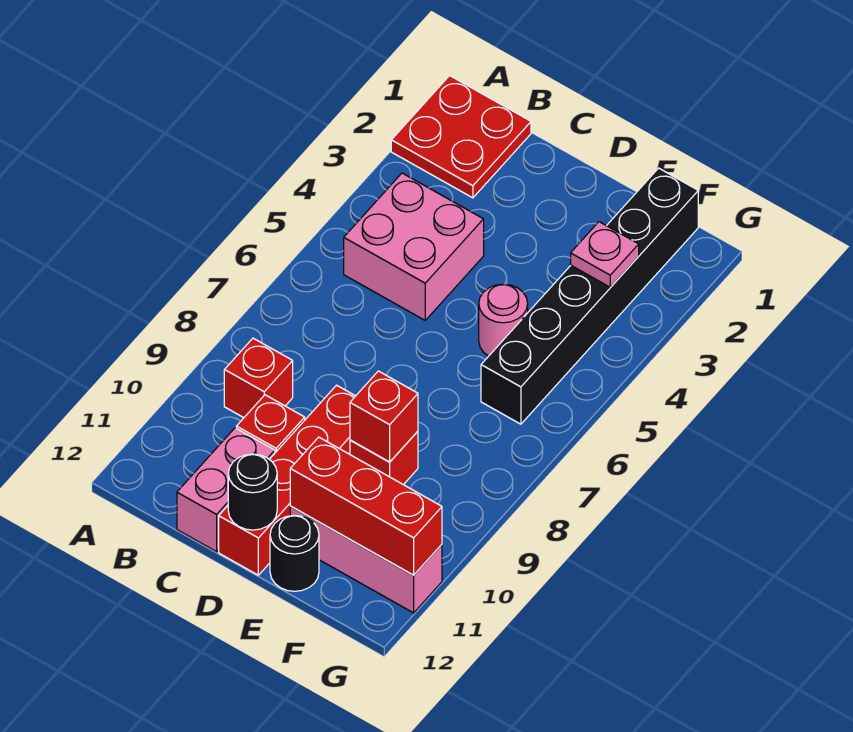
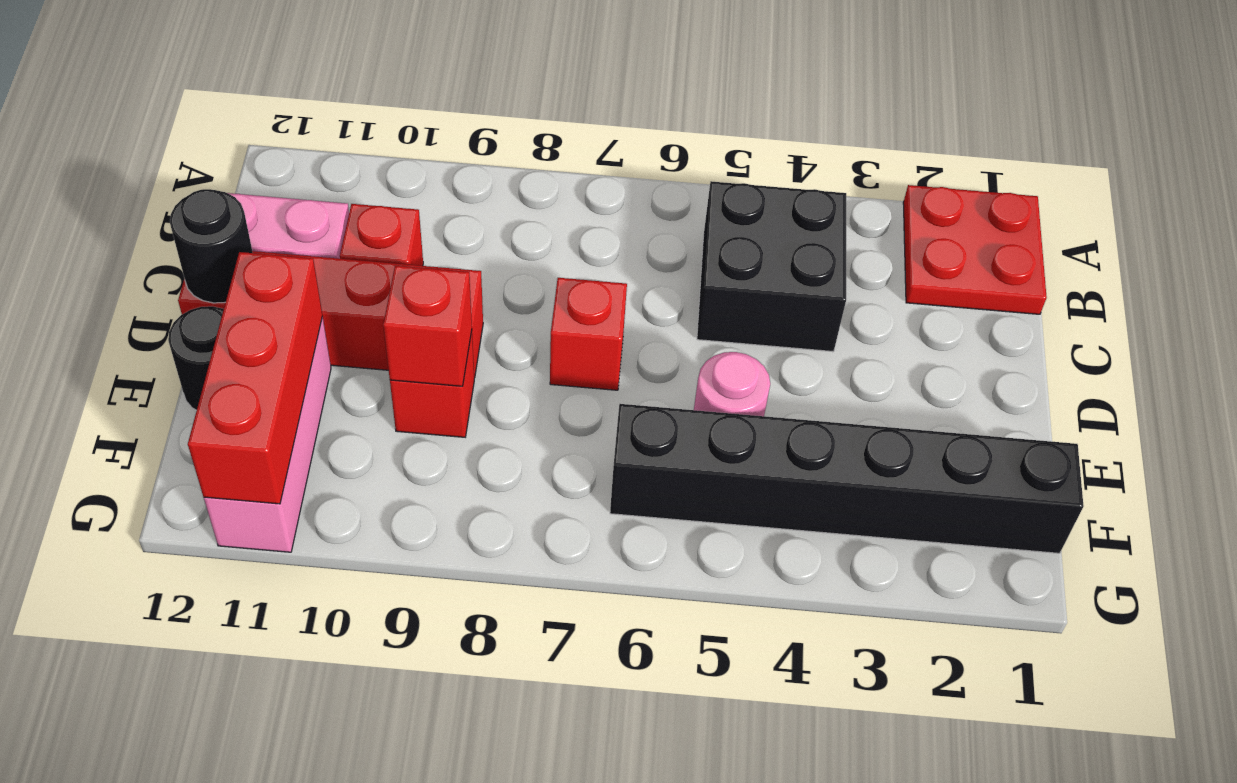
pink 2x2 brick [344,173,484,320] -> black 2x2 brick [697,181,846,352]
red 1x1 brick [224,338,293,418] -> red 1x1 brick moved to [550,278,627,390]
pink 1x1 plate [571,222,639,287] -> none

